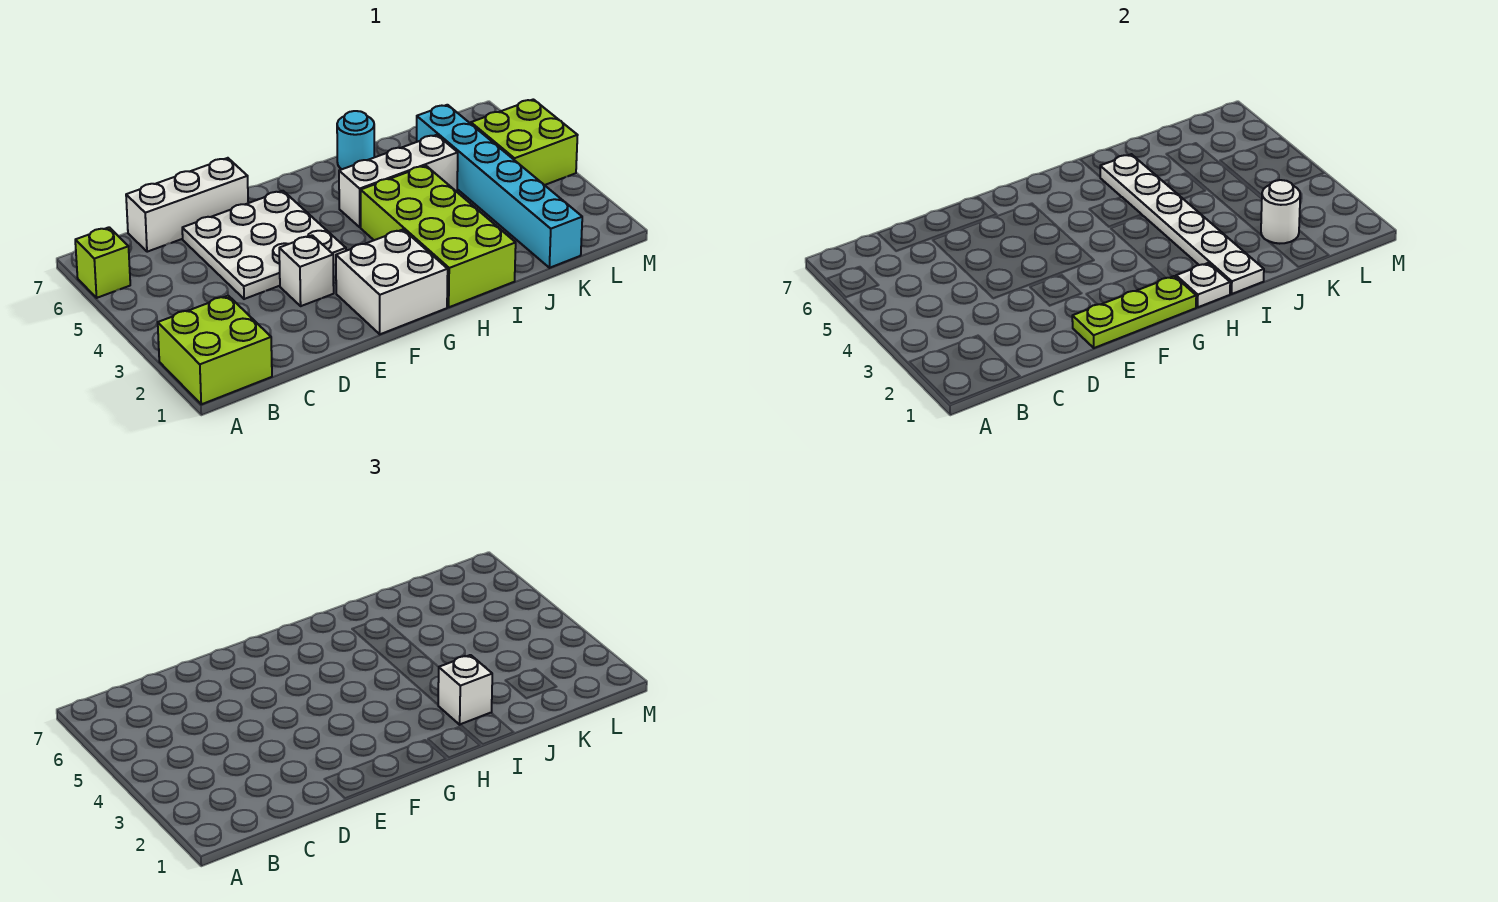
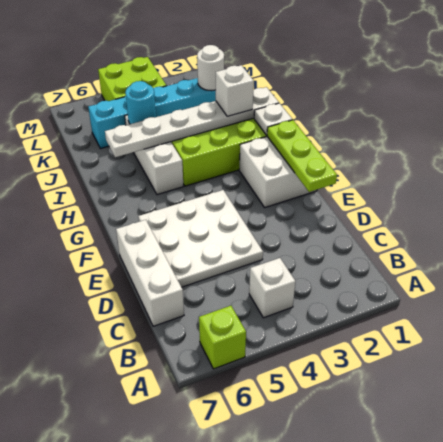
lime 2x2 brick [158,296,272,404] -> none
white 1x1 brick [279,235,334,306] -> white 1x1 brick moved to [249,258,296,318]
cyan 1x1 round brick [337,111,374,169] -> cyan 1x1 round brick moved to [125,81,156,124]

